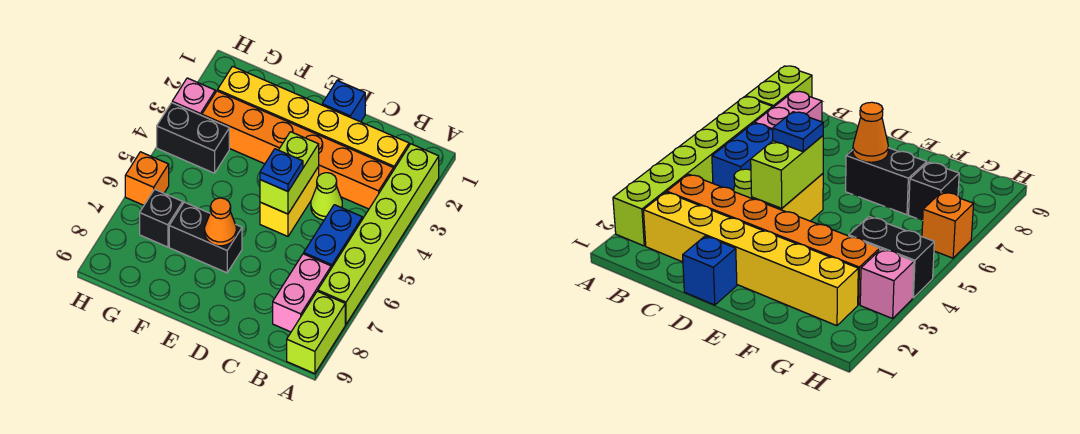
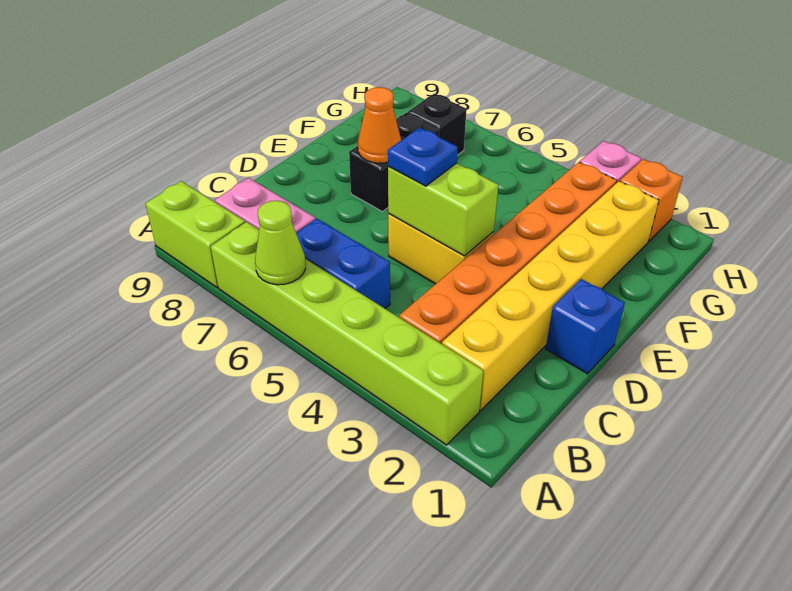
lime 1x1 cone [311,173,342,220] -> lime 1x1 cone moved to [255,201,306,285]
black 1x2 brick [157,103,229,173] -> none
orange 1x1 brick [125,152,169,205] -> orange 1x1 brick moved to [620,159,683,241]

